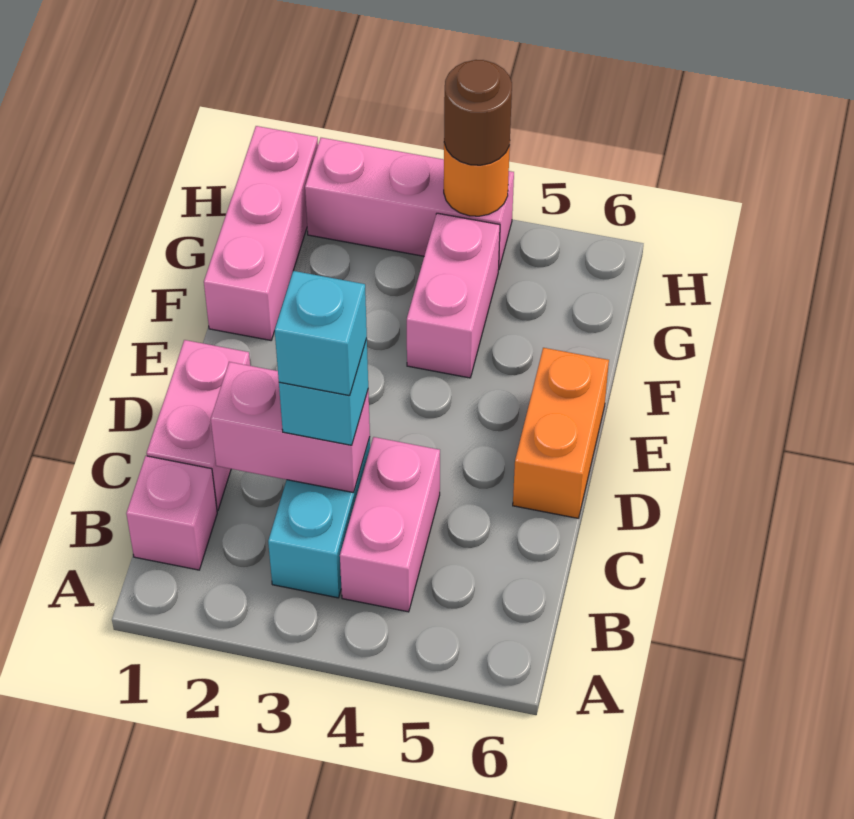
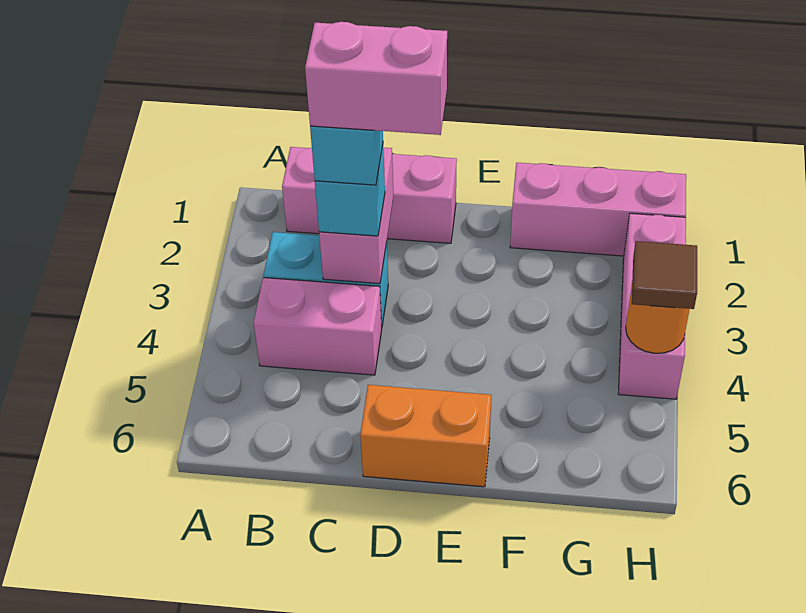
pink 1x2 brick [407,213,500,378] -> pink 1x2 brick moved to [305,22,447,135]
brown 1x1 round brick [444,60,512,165] -> brown 1x1 tile [632,241,697,309]

